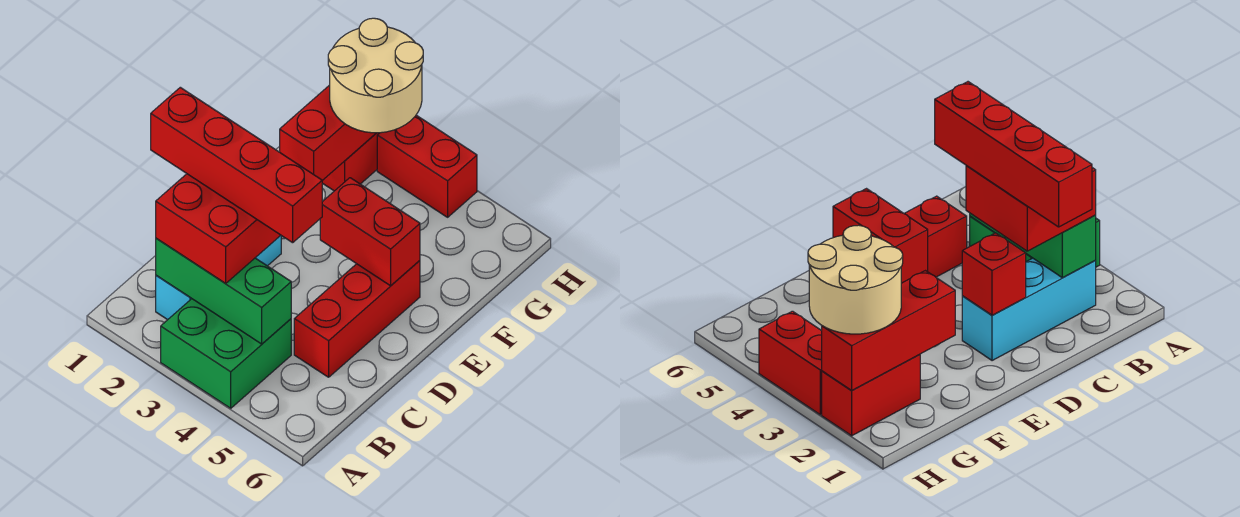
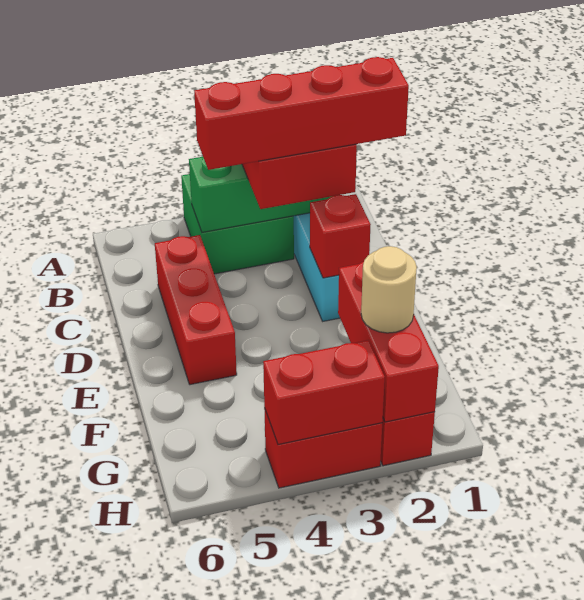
red 1x2 brick [320,178,420,286] -> red 1x2 brick moved to [263,340,385,445]
tan 2x2 round brick [328,18,423,133] -> tan 1x1 round brick [361,246,417,333]

